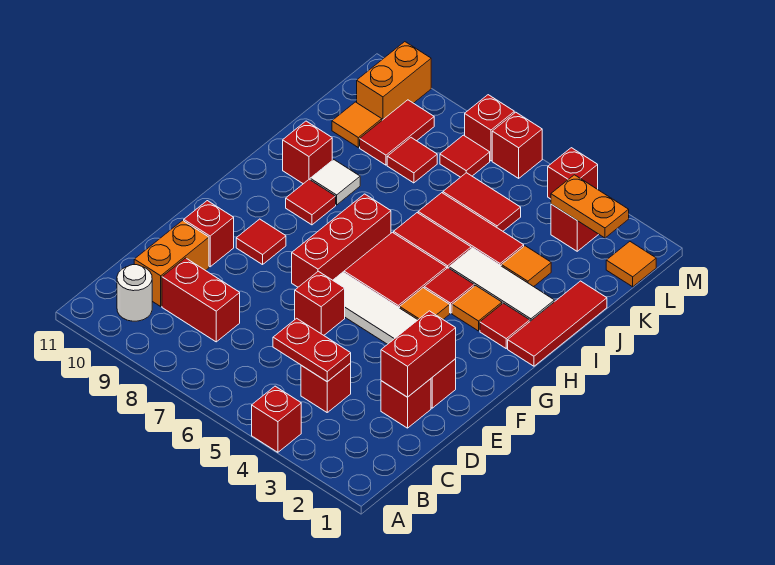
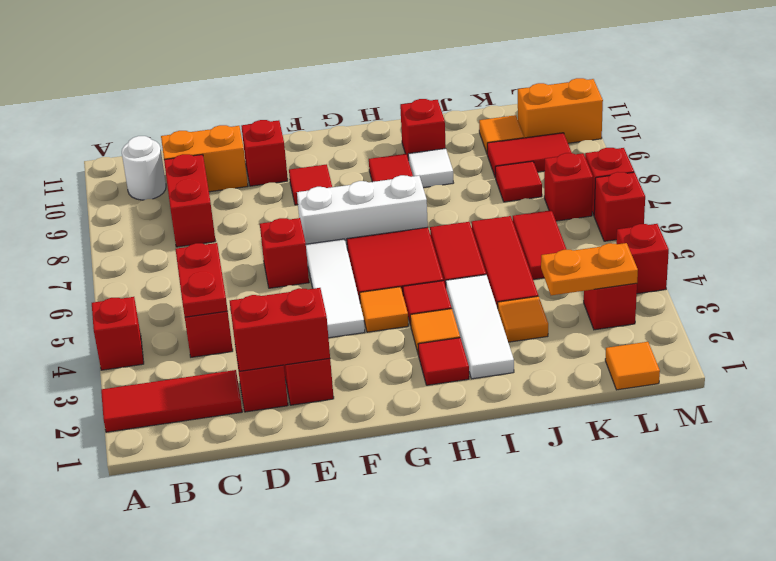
red 1x3 brick [292,194,391,287] -> white 1x3 brick [297,175,428,247]
red 1x3 tile [508,281,607,366] -> red 1x3 tile moved to [101,370,242,432]
orange 1x2 plate [551,175,629,238] -> orange 1x2 plate turned to [541,243,638,295]
red 1x1 tile [440,135,490,177] -> red 1x1 brick [544,153,593,221]

